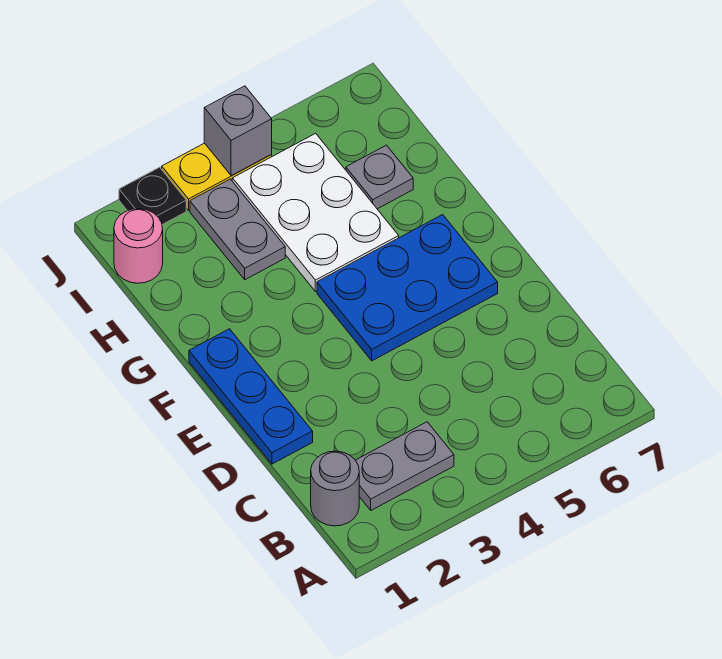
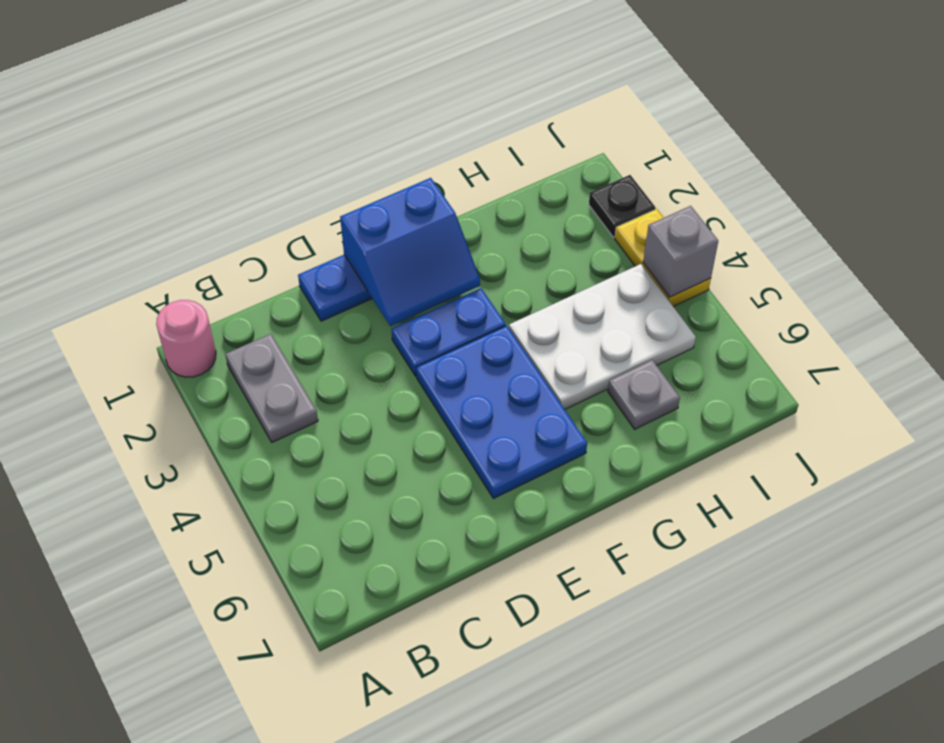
grey 1x1 round brick [311,451,359,526] -> none
none -> blue 2x2 slope [340,178,480,326]
none -> blue 1x2 plate [391,288,506,376]
grey 1x2 plate [190,179,285,280] -> none
pink 1x1 round brick [114,209,163,283] -> pink 1x1 round brick moved to [156,300,216,377]

